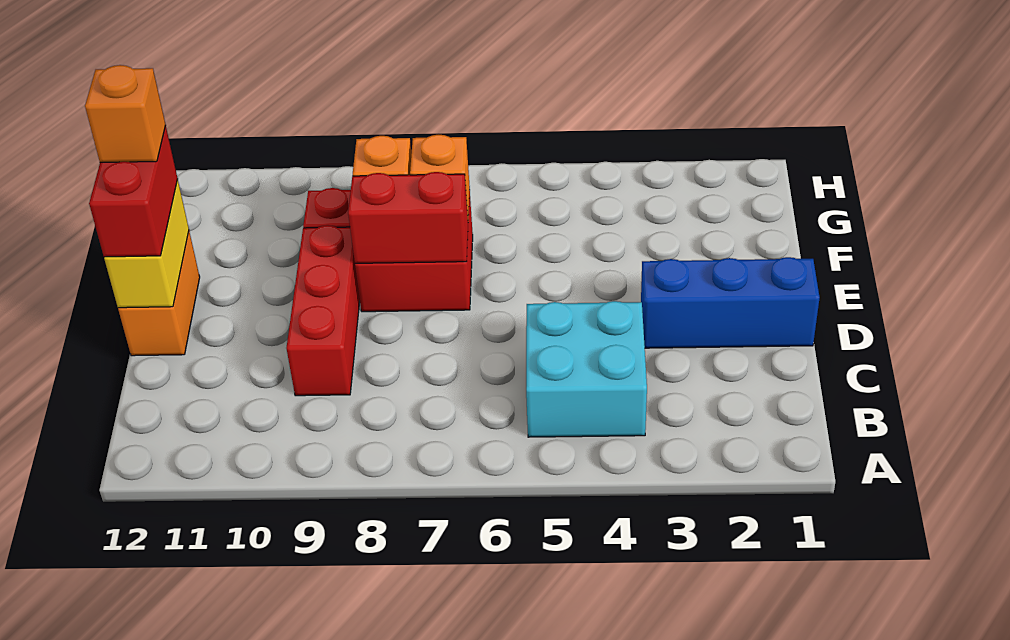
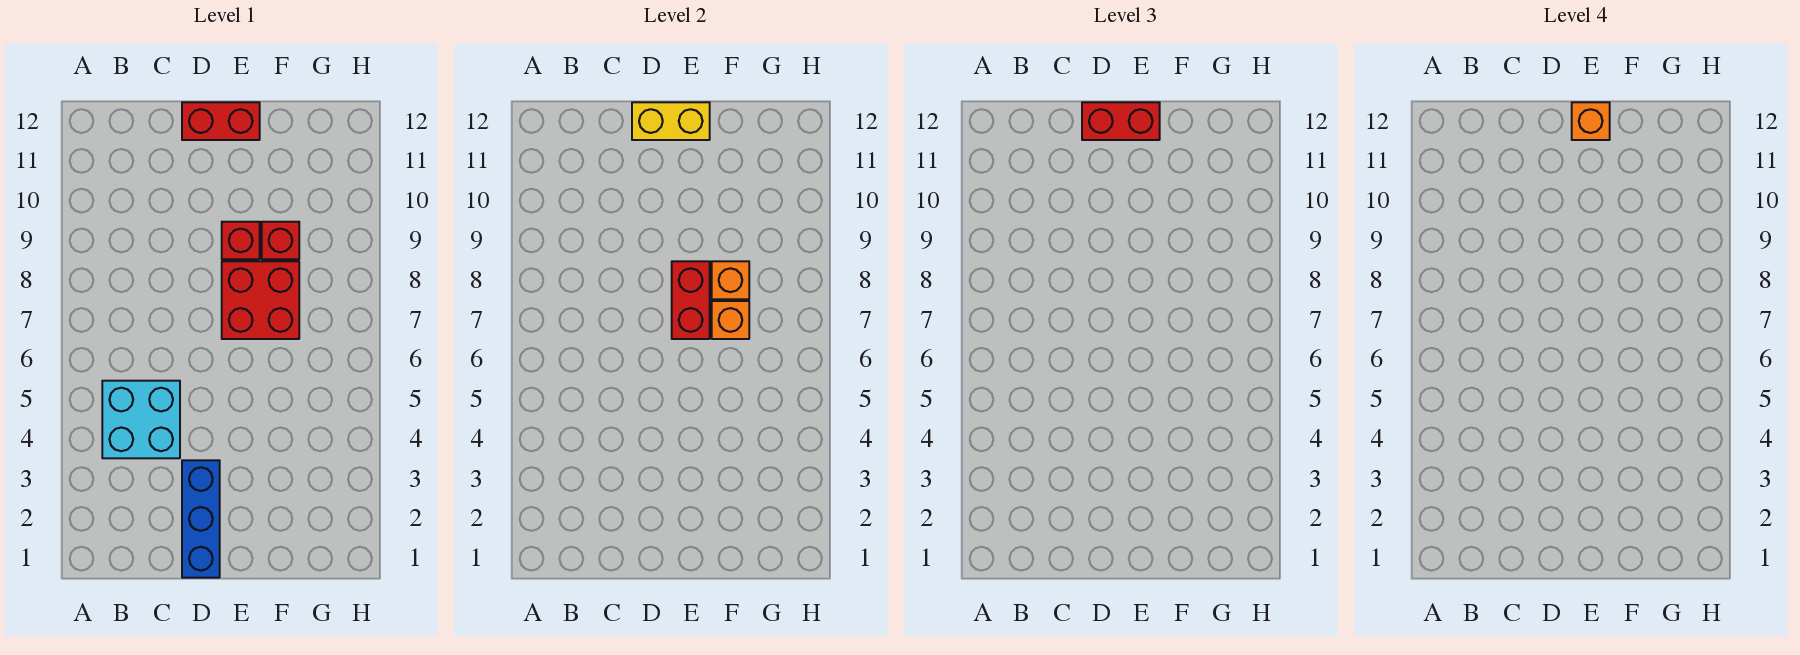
red 1x3 brick [286,225,360,396] -> red 1x1 brick [222,222,260,259]
orange 1x2 brick [118,231,200,356] -> red 1x2 brick [182,102,260,140]

